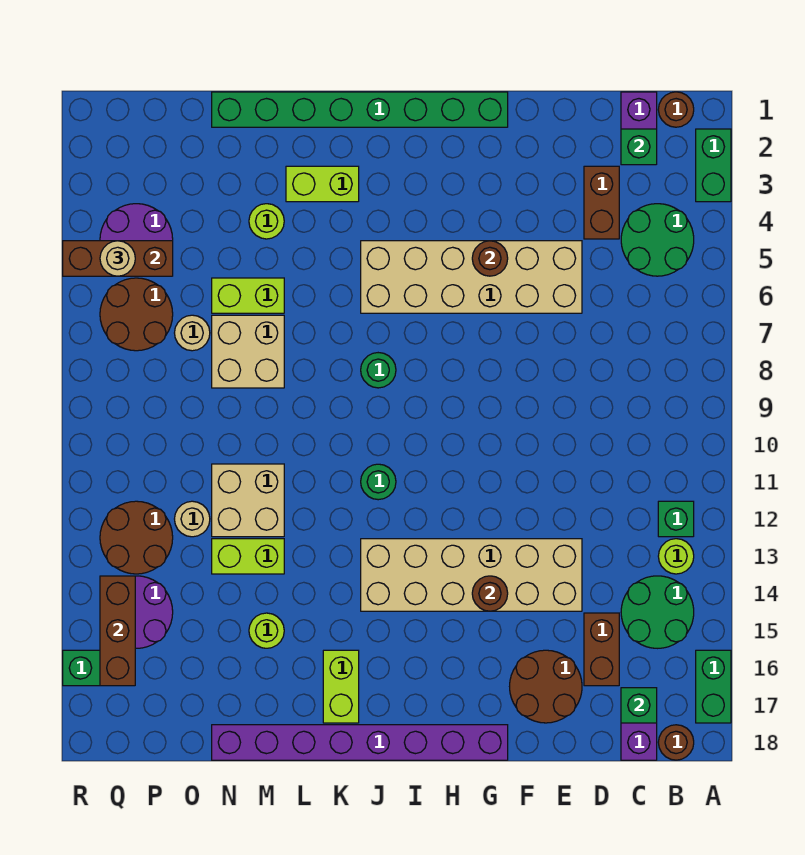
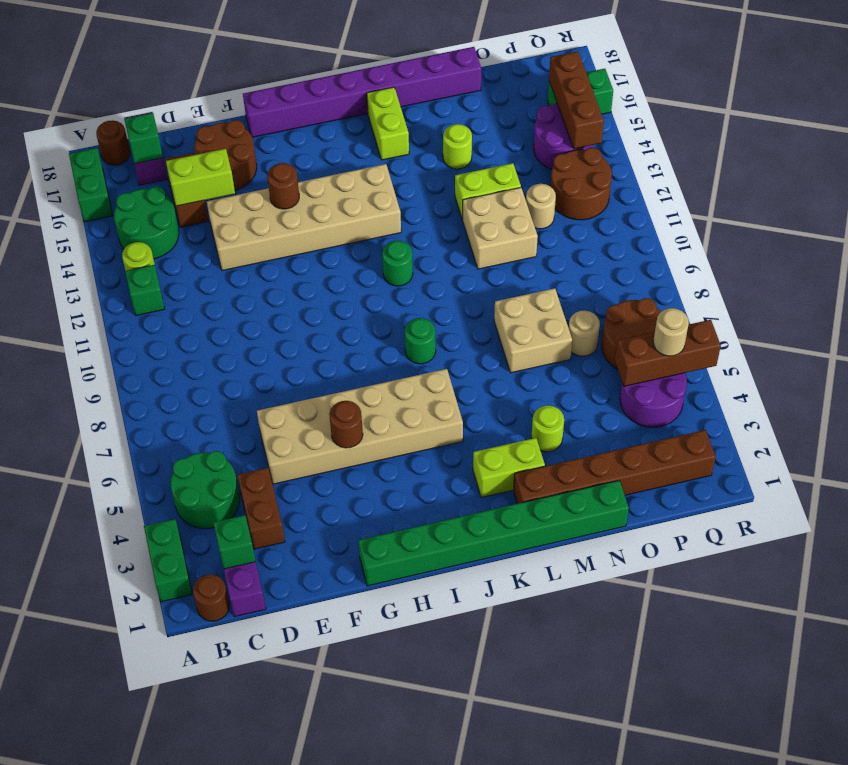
none -> brown 1x6 brick [514,430,716,504]
lime 1x2 brick [212,278,284,313] -> lime 1x2 brick moved to [166,149,235,206]

